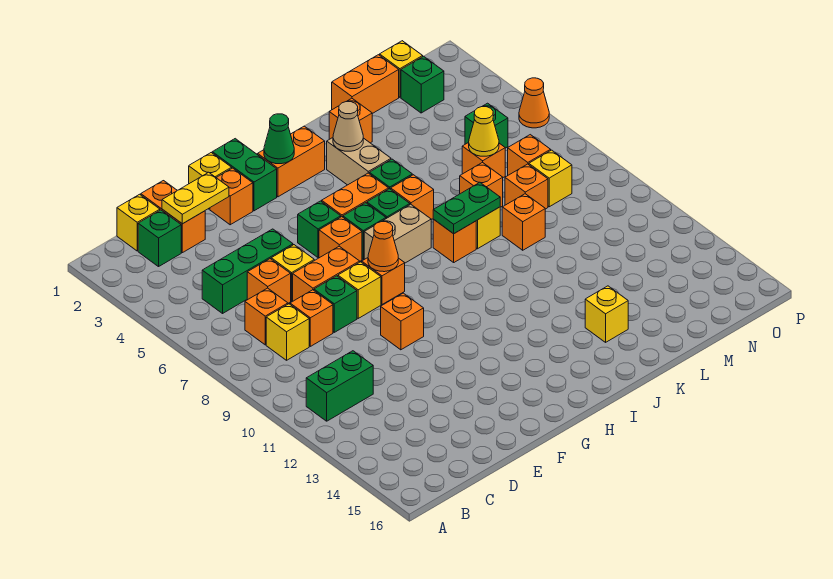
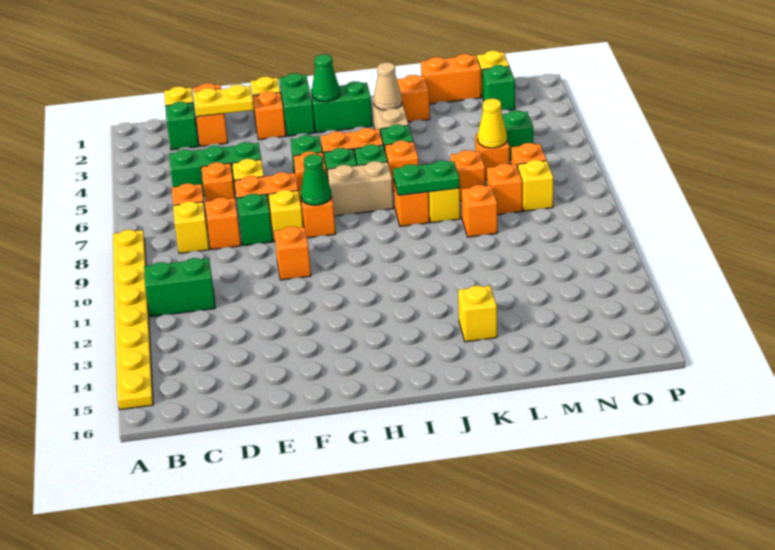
none -> yellow 1x8 plate [113,230,153,410]
orange 1x1 cone [368,222,398,272] -> green 1x1 cone [301,154,332,205]
orange 1x2 brick [258,126,325,197] -> green 1x2 brick [311,81,372,133]
orange 1x1 cone [519,78,549,128] -> none

